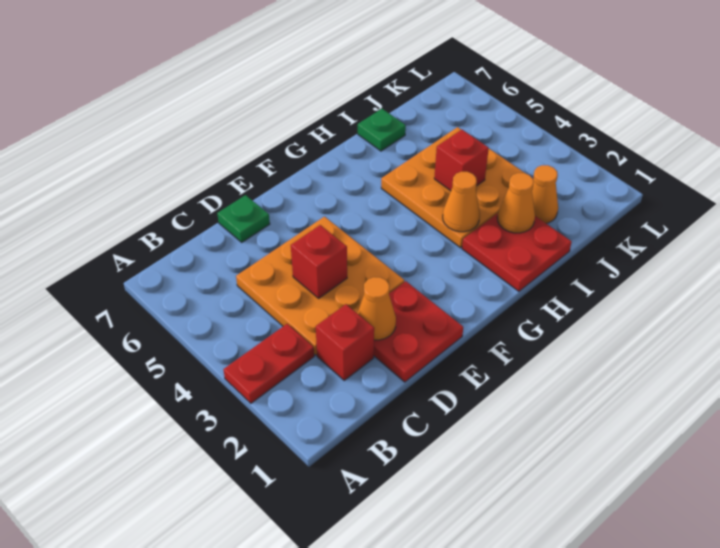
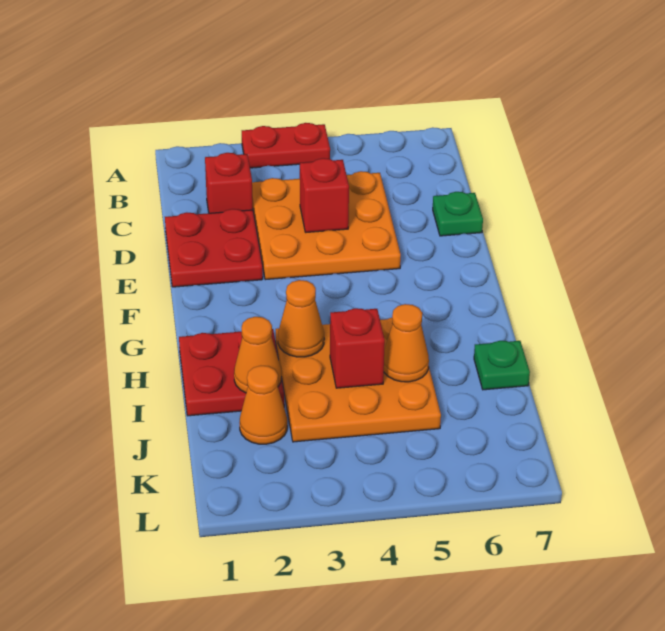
red 1x2 plate [223,324,314,403] -> red 1x2 plate turned to [242,123,330,168]
orange 1x1 cone [357,277,396,340] -> orange 1x1 cone moved to [384,304,429,382]

